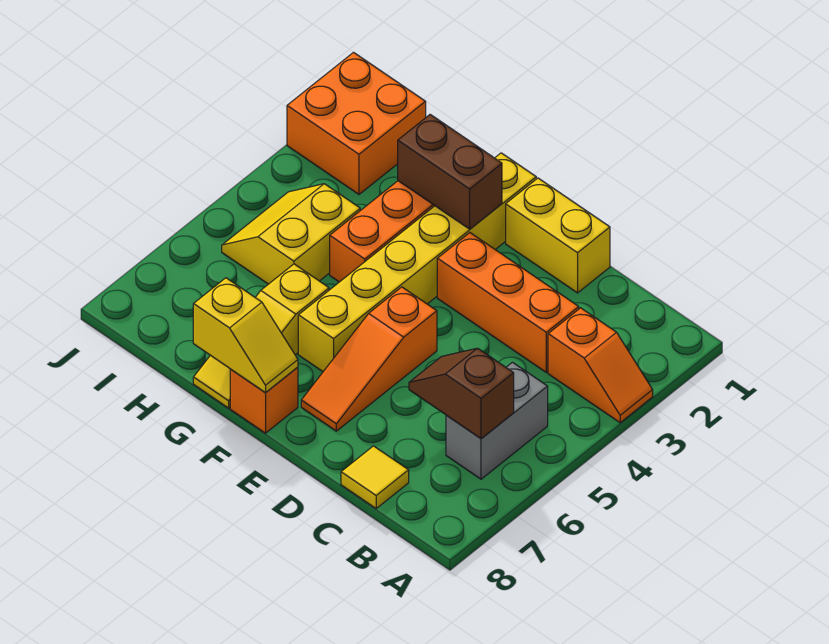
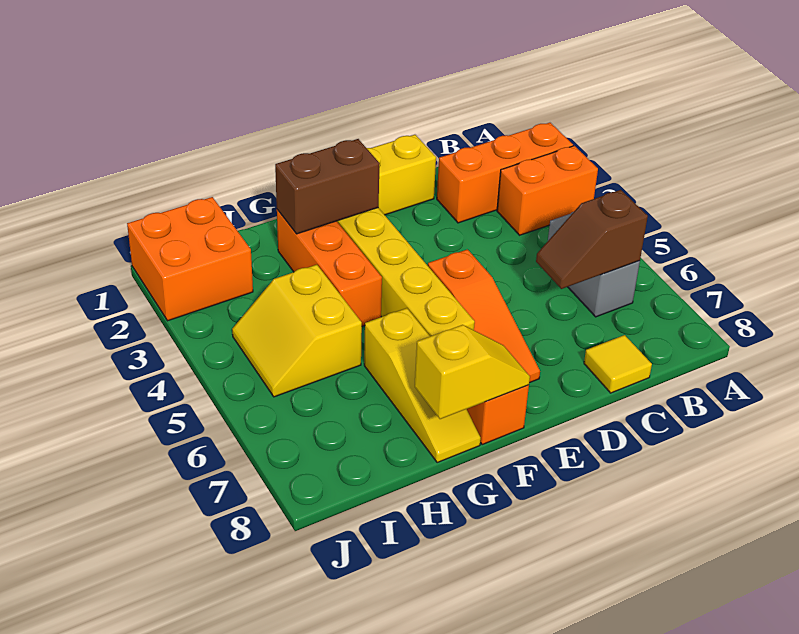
orange 1x2 slope [548,308,653,423] -> orange 1x2 brick [497,146,598,235]
orange 1x3 brick [437,233,579,372] -> orange 1x3 brick moved to [437,123,573,223]

